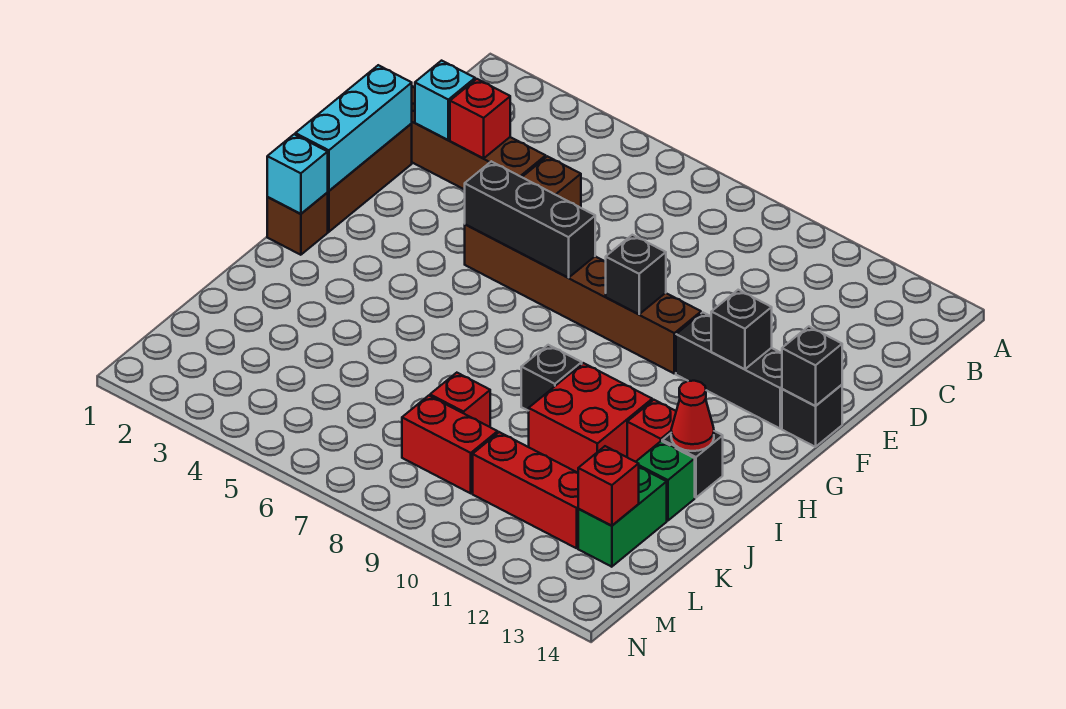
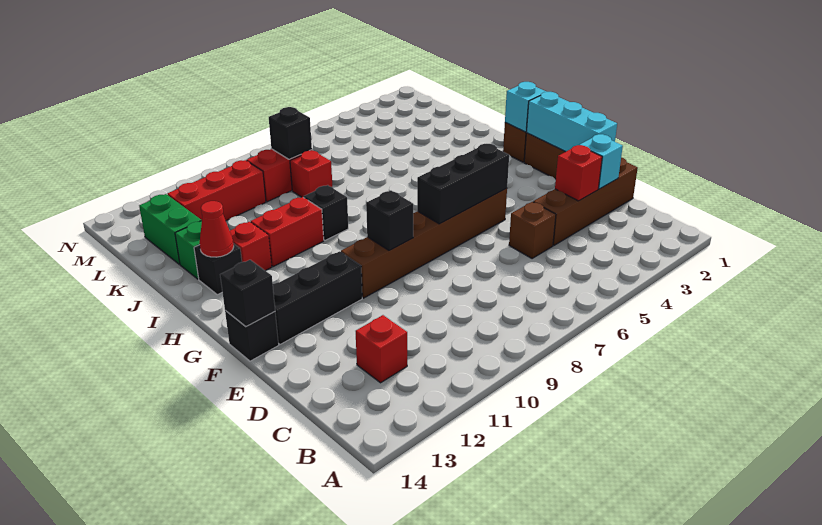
black 1x1 brick [711,290,772,369] -> black 1x1 brick moved to [269,107,312,159]
red 2x2 brick [529,363,652,473] -> red 1x2 brick [251,197,324,267]
red 1x1 brick [578,446,639,526] -> red 1x1 brick moved to [356,315,407,383]

